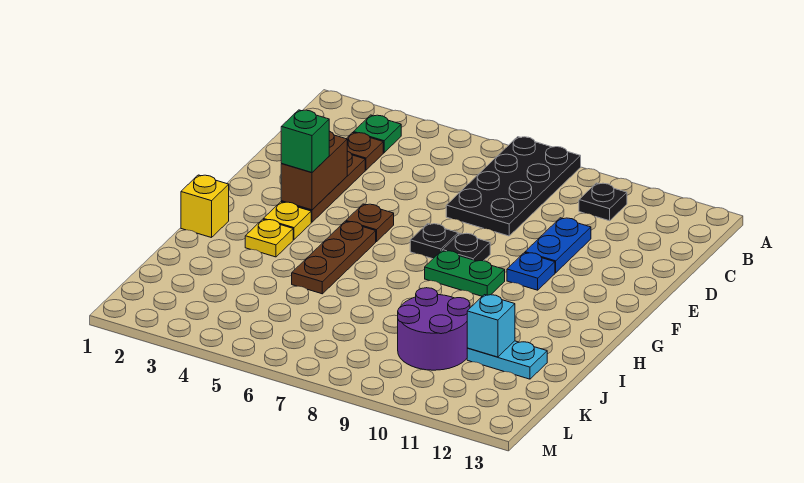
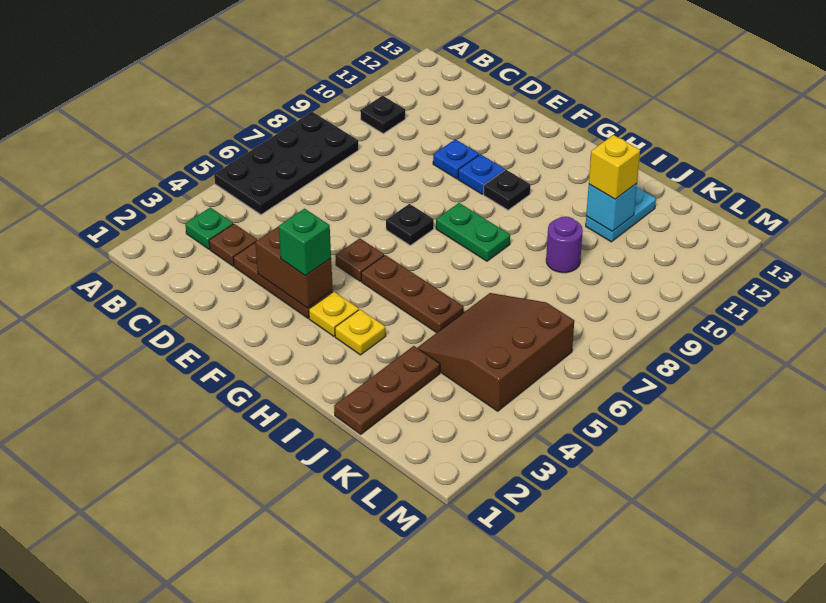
black 2x4 plate [446,137,581,236] -> black 2x4 plate turned to [214,112,359,215]
blue 1x2 plate [525,218,591,273] -> blue 1x1 plate [433,139,479,179]
black 1x1 plate [443,233,490,261] -> black 1x1 plate moved to [484,170,531,210]
green 1x2 plate [425,251,505,296] -> green 1x2 plate turned to [436,203,510,261]
yellow 1x1 brick [181,175,229,238] -> yellow 1x1 brick moved to [589,135,640,199]
none -> brown 1x3 plate [334,346,440,434]
none -> brown 3x3 slope [417,293,574,411]
purple 2x2 round brick [398,288,470,370] -> purple 1x1 round brick [546,217,583,273]

